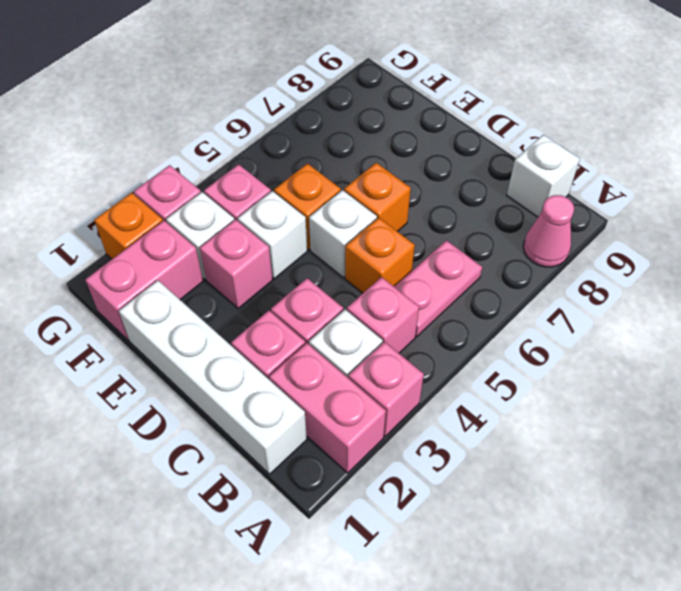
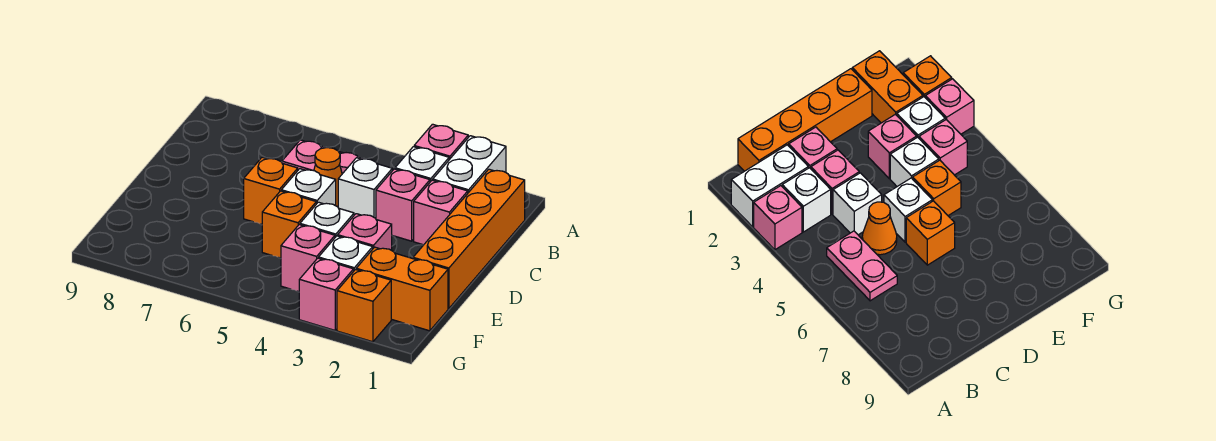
pink 1x2 brick [269,343,386,473] -> white 1x2 brick [433,136,506,193]
pink 1x1 cone [523,195,574,267] -> none
white 1x4 brick [119,280,307,474] -> orange 1x4 brick [413,169,525,308]
pink 1x1 brick [347,277,419,353] -> none
white 1x1 brick [507,135,580,217] -> white 1x1 brick moved to [338,158,392,218]
orange 1x1 brick [345,218,415,293] -> orange 1x1 cone [314,148,342,207]
pink 1x2 brick [85,221,203,341] -> orange 1x2 brick [356,247,448,331]

